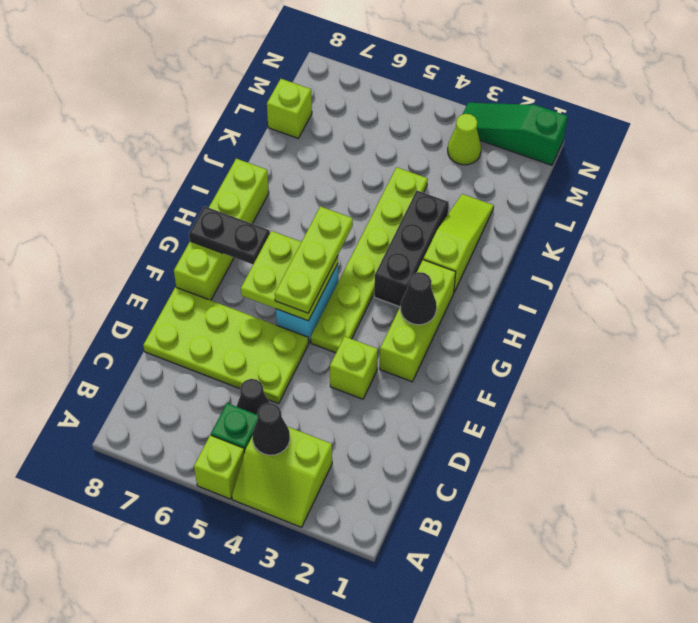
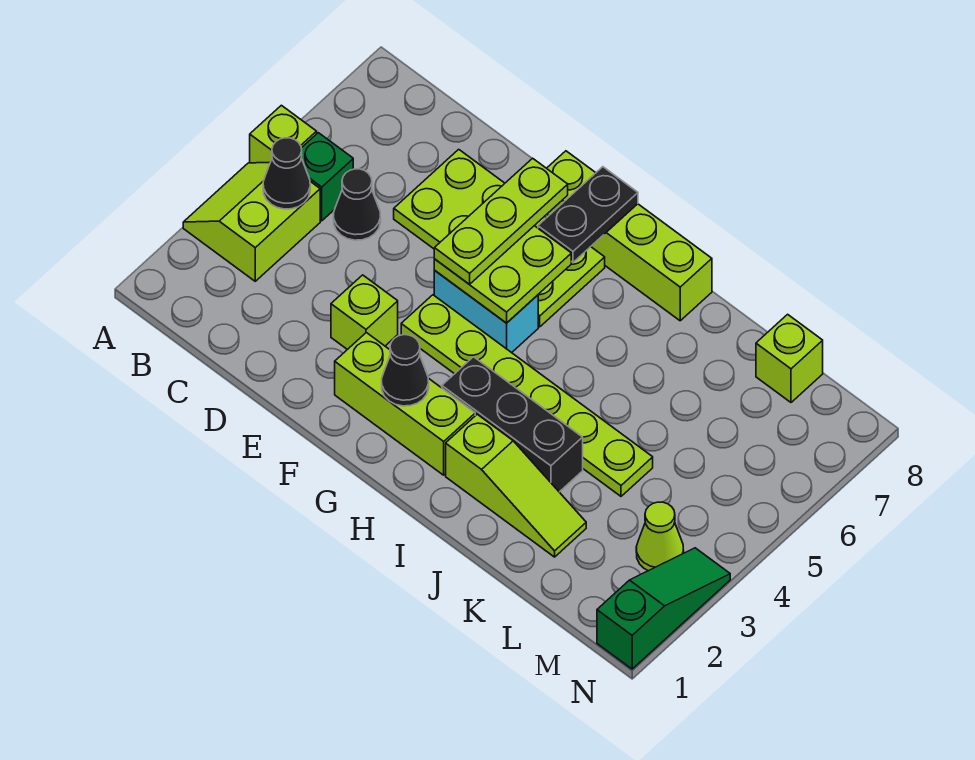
lime 2x4 plate [143,287,309,404] -> lime 2x4 plate turned to [394,149,605,327]
lime 1x3 plate [275,206,353,313] -> lime 1x3 plate turned to [434,158,568,284]

